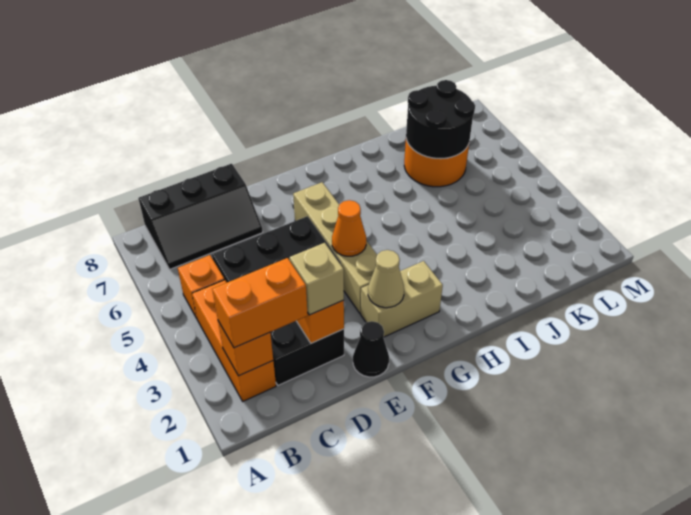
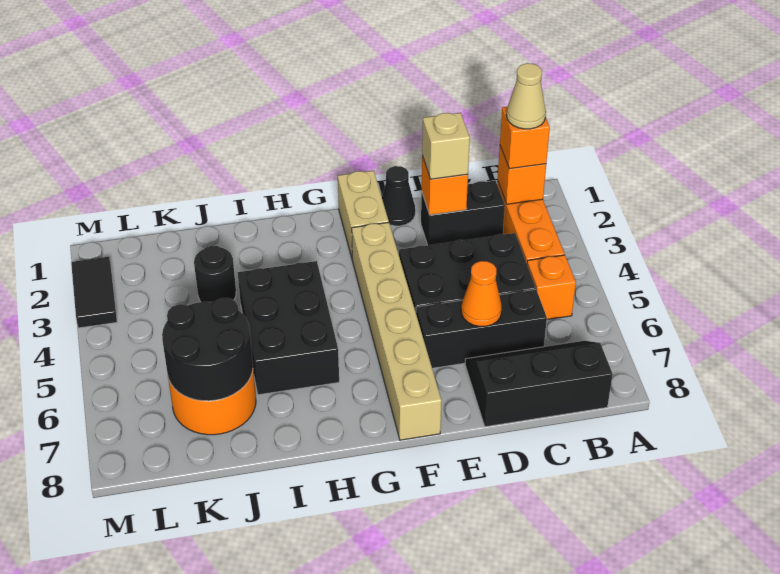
orange 1x2 brick [212,258,308,348] -> orange 1x1 brick [500,107,550,169]
none -> black 1x3 brick [416,289,547,368]
tan 1x2 brick [361,261,443,337] -> tan 1x2 brick turned to [338,171,389,258]
tan 1x1 cone [368,250,404,308] -> tan 1x1 cone moved to [506,63,546,129]
tan 1x4 brick [293,182,377,313] -> tan 1x6 brick [352,222,442,440]
orange 1x1 cone [332,200,366,256] -> orange 1x1 cone moved to [461,261,502,327]
none -> black 2x3 brick [238,261,339,395]
none -> black 1x1 round brick [194,246,236,302]
none -> black 1x2 tile [71,257,117,328]

